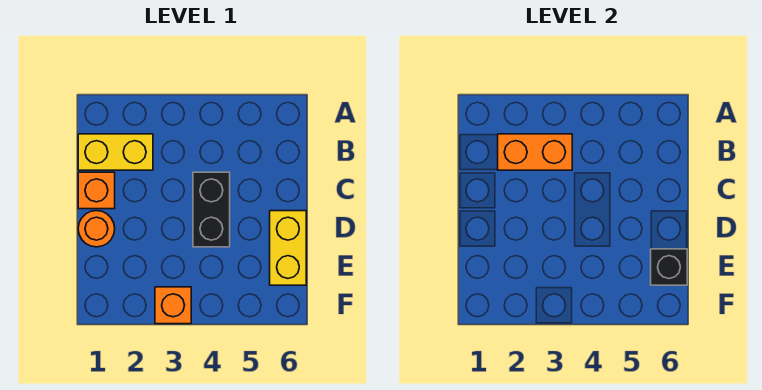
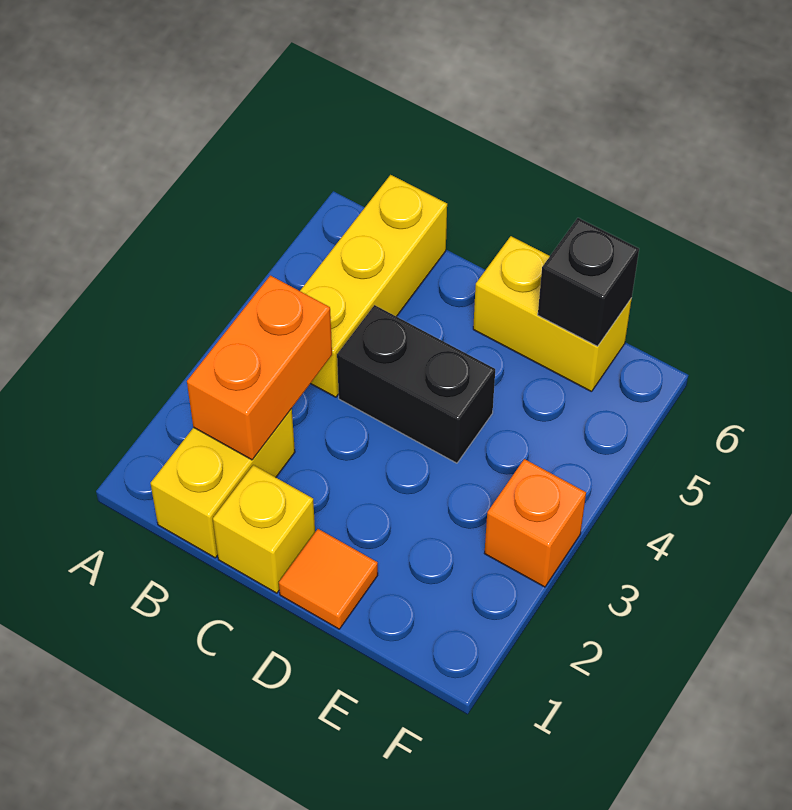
none -> yellow 1x3 brick [300,175,447,397]
orange 1x1 brick [78,172,115,209] -> yellow 1x1 brick [213,465,315,593]
orange 1x1 round brick [78,211,115,247] -> orange 1x1 tile [279,529,378,629]

